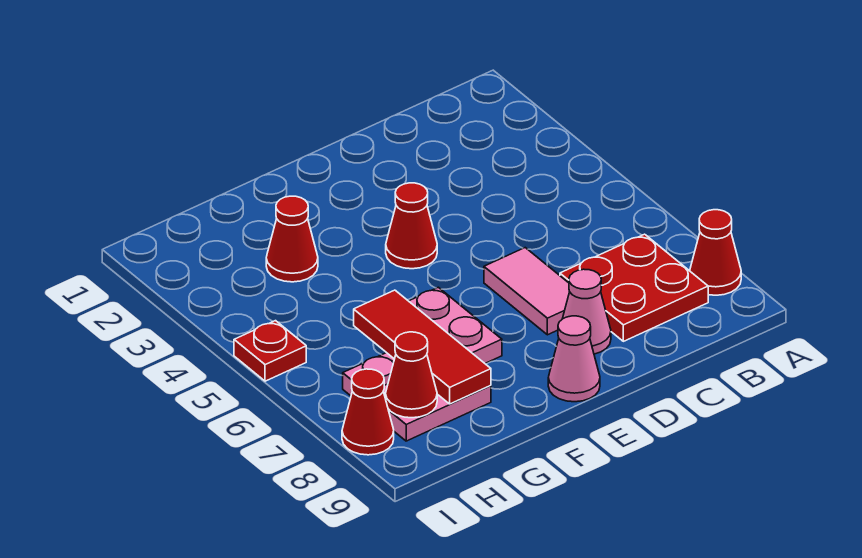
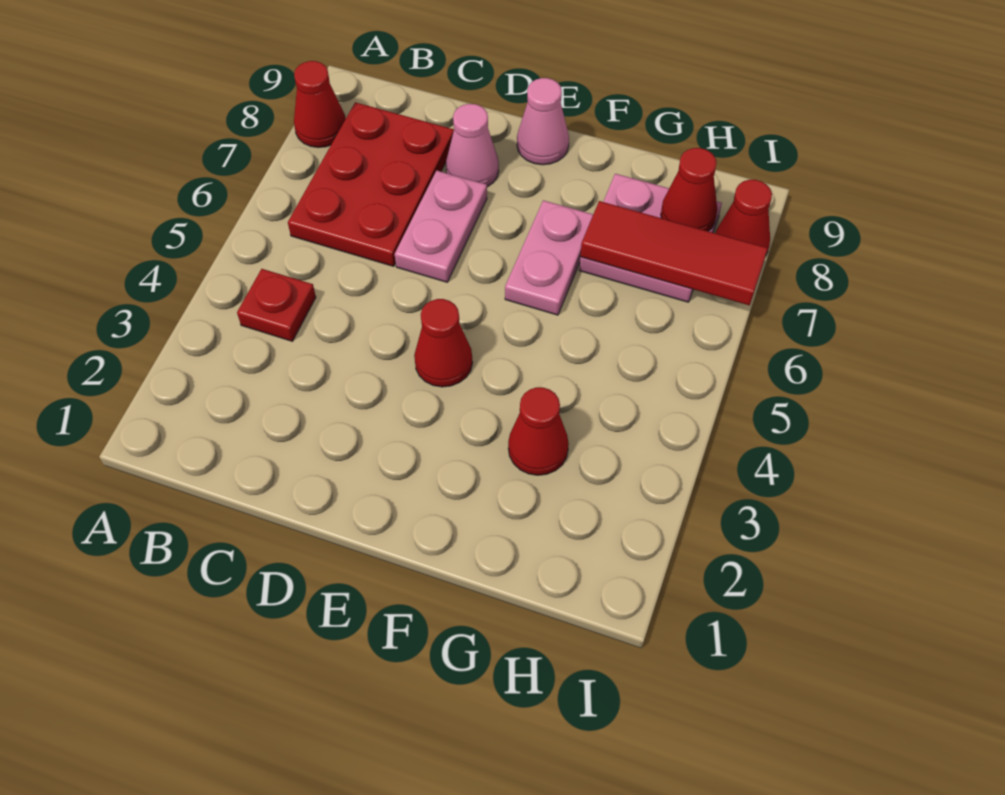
red 2x2 plate [560,234,708,341] -> red 2x3 plate [288,102,454,266]
pink 1x2 tile [484,248,570,335] -> pink 1x2 plate [395,171,487,282]
red 1x3 tile [354,290,491,404] -> red 1x3 tile turned to [580,201,768,305]
red 1x1 plate [234,321,306,381] -> red 1x1 plate moved to [237,269,316,341]

